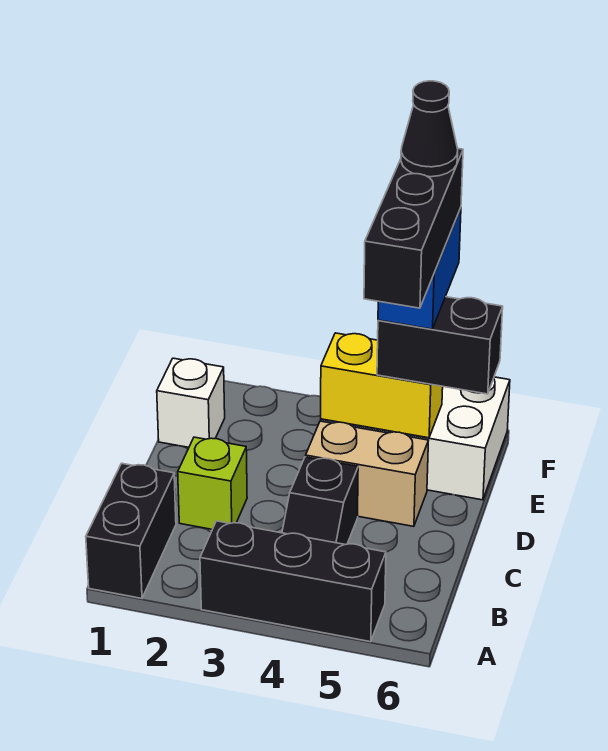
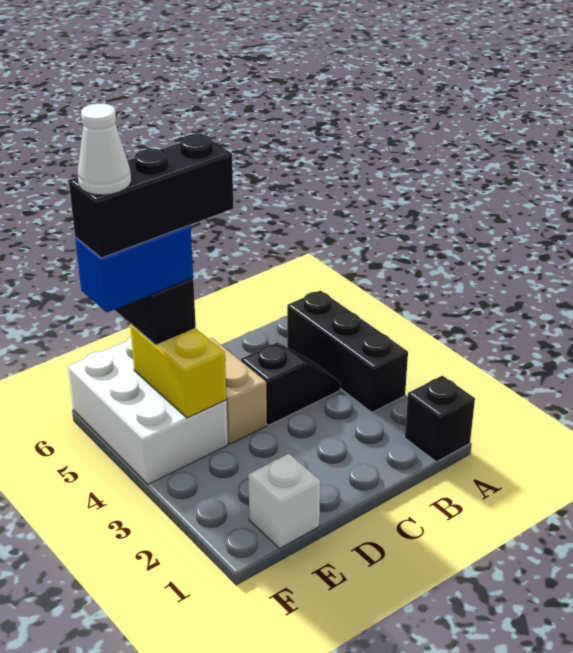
black 1x2 brick [86,463,176,598] -> black 1x1 brick [405,376,475,462]
lime 1x1 brick [178,437,247,529] -> none
black 1x1 cone [401,81,458,177] -> white 1x1 cone [77,104,131,195]

